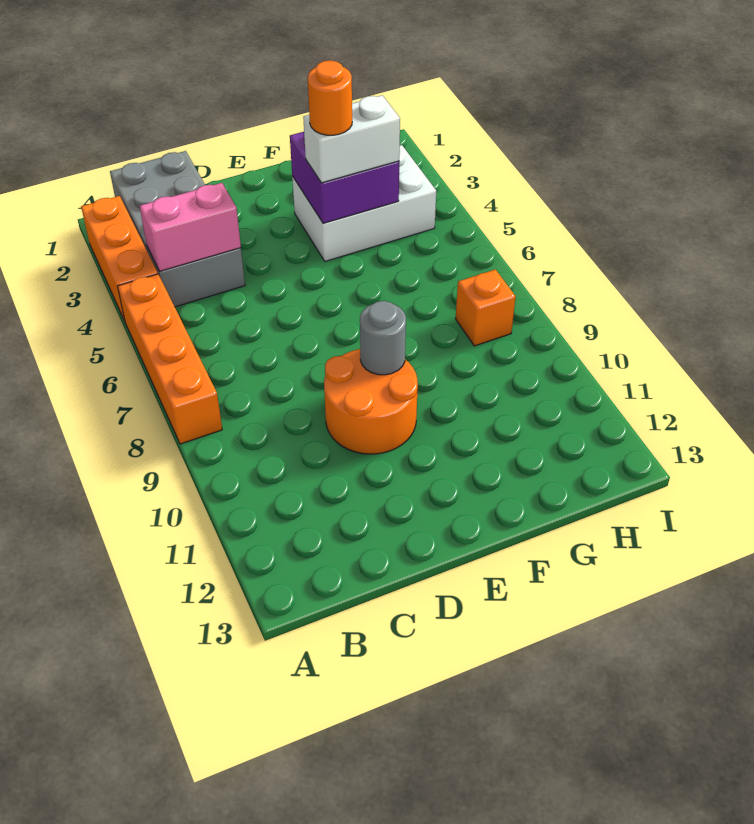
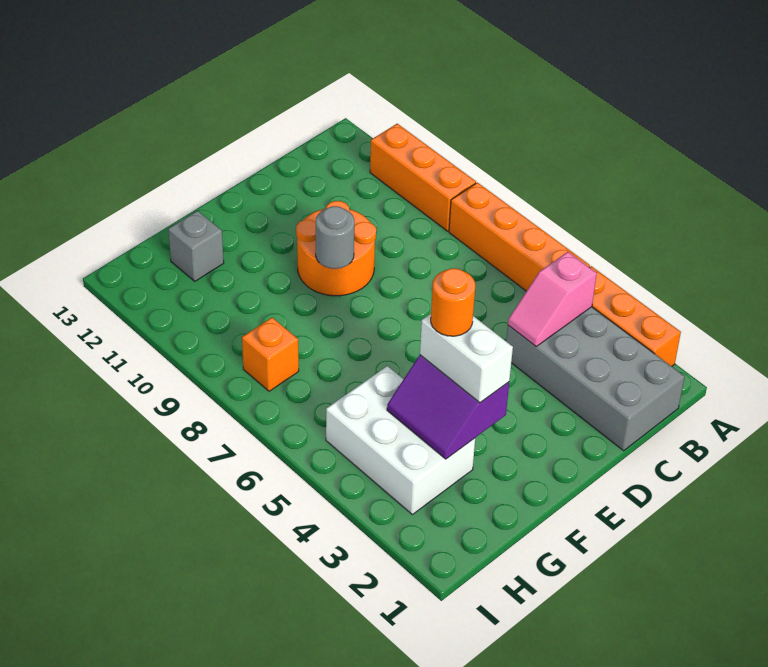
none -> orange 1x3 brick [370,124,476,231]
pink 1x2 brick [140,183,241,271] -> pink 1x2 slope [508,252,597,346]
white 2x3 brick [292,145,436,261] -> white 2x3 brick turned to [326,366,475,514]
purple 2x2 brick [290,132,399,224] -> purple 2x2 slope [387,355,509,459]
white 1x2 brick [303,95,400,183] -> white 1x2 brick turned to [420,314,513,403]
none -> grey 1x1 brick [168,211,224,281]

